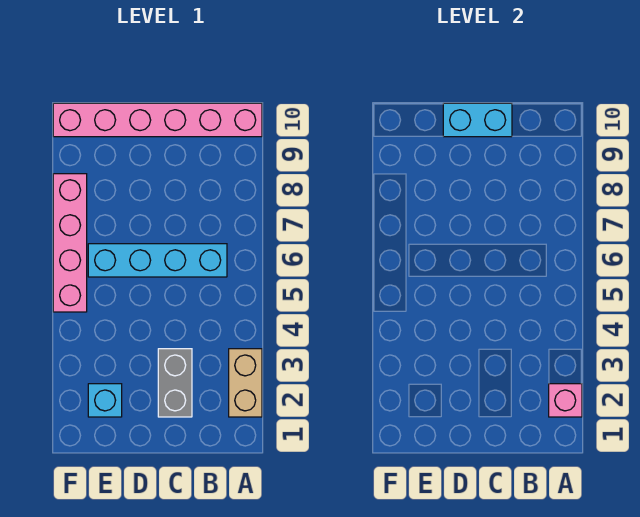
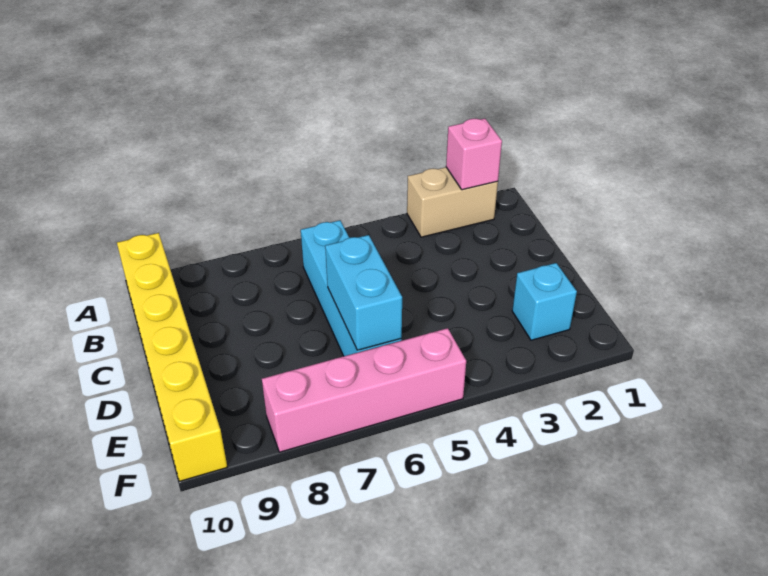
pink 1x6 brick [53,103,262,137] -> yellow 1x6 brick [117,233,227,481]
grey 1x2 brick [158,349,192,417] -> none
cyan 1x2 brick [443,103,512,137] -> cyan 1x2 brick moved to [325,235,402,350]

